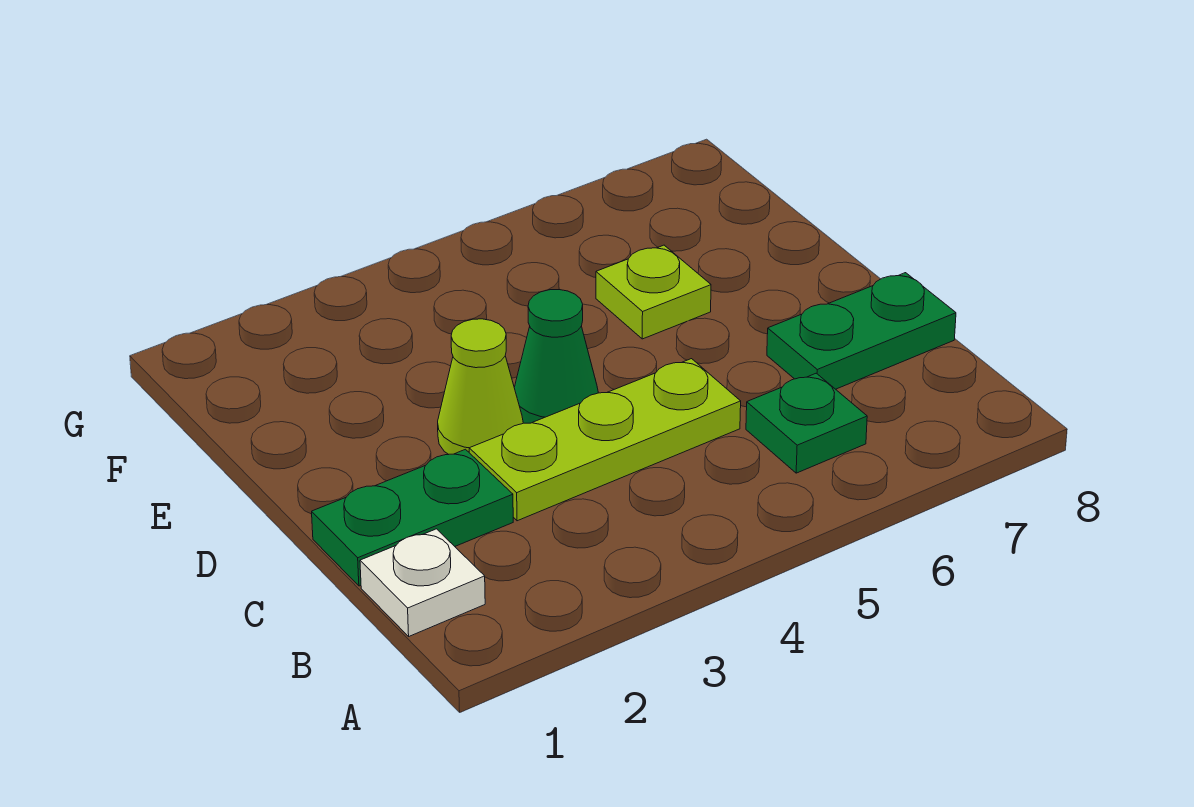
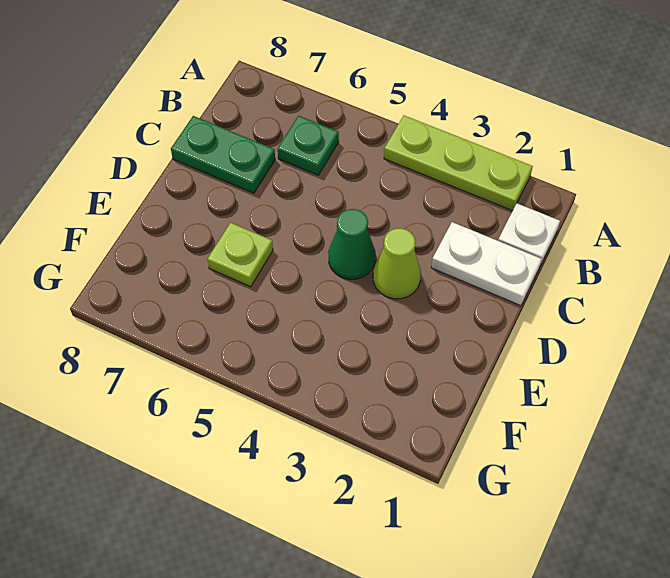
green 1x2 plate [312,449,513,586] -> white 1x2 plate [431,222,542,306]
lime 1x3 plate [469,359,741,521] -> lime 1x3 plate moved to [384,116,533,211]

